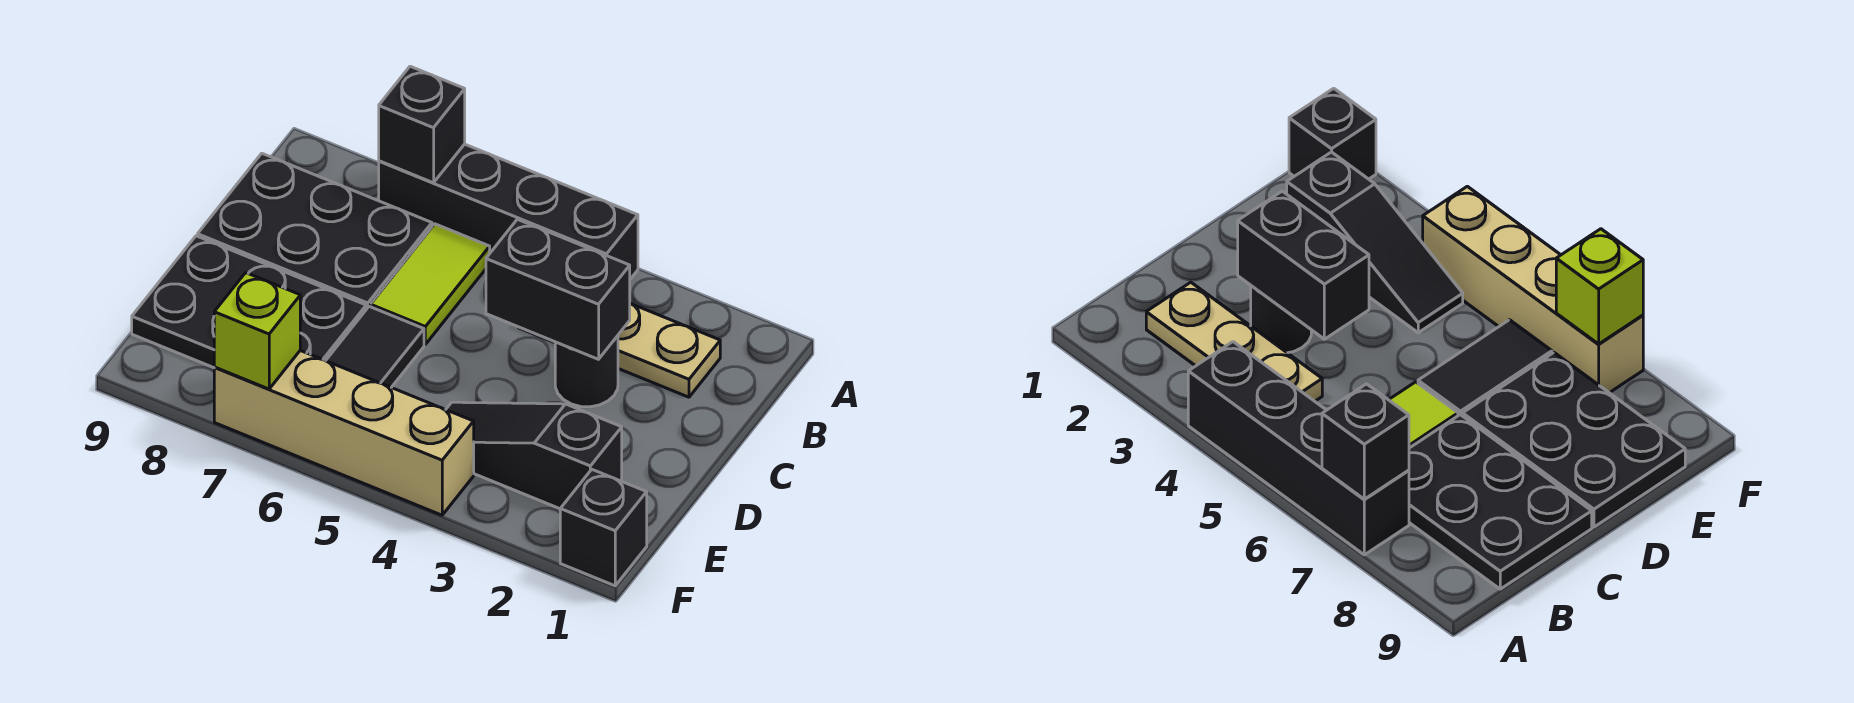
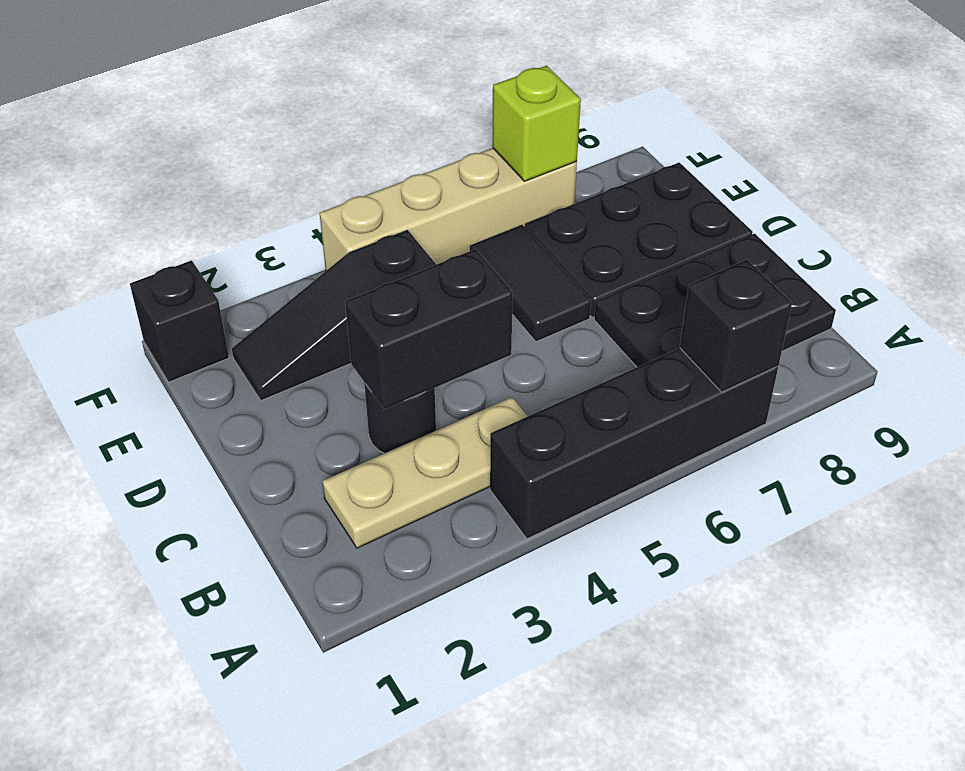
lime 1x2 tile [371,224,490,344] -> none
black 1x3 slope [446,402,622,509] -> black 1x3 slope turned to [232,230,436,401]

